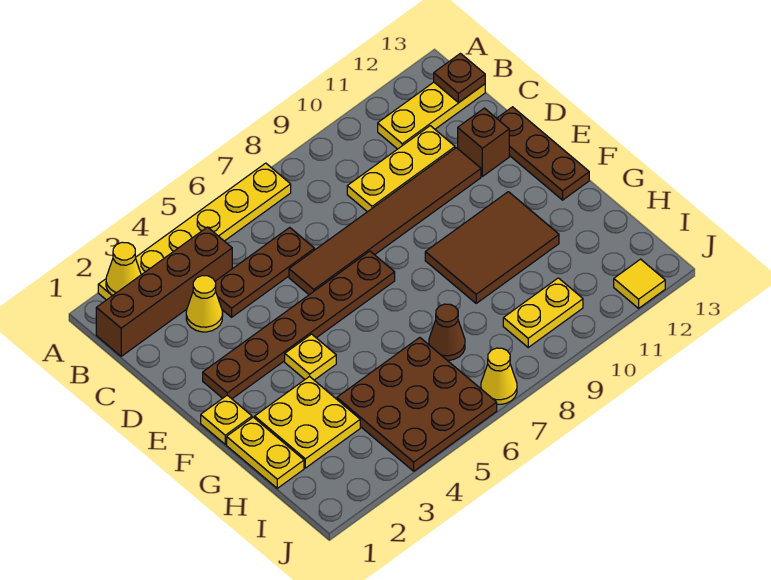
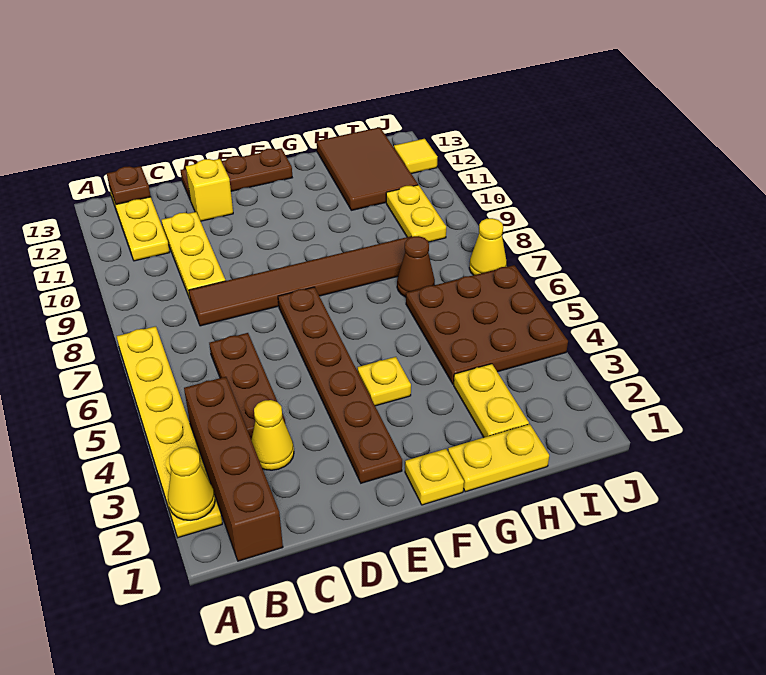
brown 1x6 tile [289,148,481,295] -> brown 1x6 tile turned to [189,236,412,326]
brown 1x1 brick [458,108,509,176] -> yellow 1x1 brick [186,159,233,221]
brown 2x3 tile [425,192,559,303] -> brown 2x3 tile moved to [317,127,418,210]
yellow 2x2 plate [255,376,360,468] -> yellow 1x2 plate [454,364,529,437]

